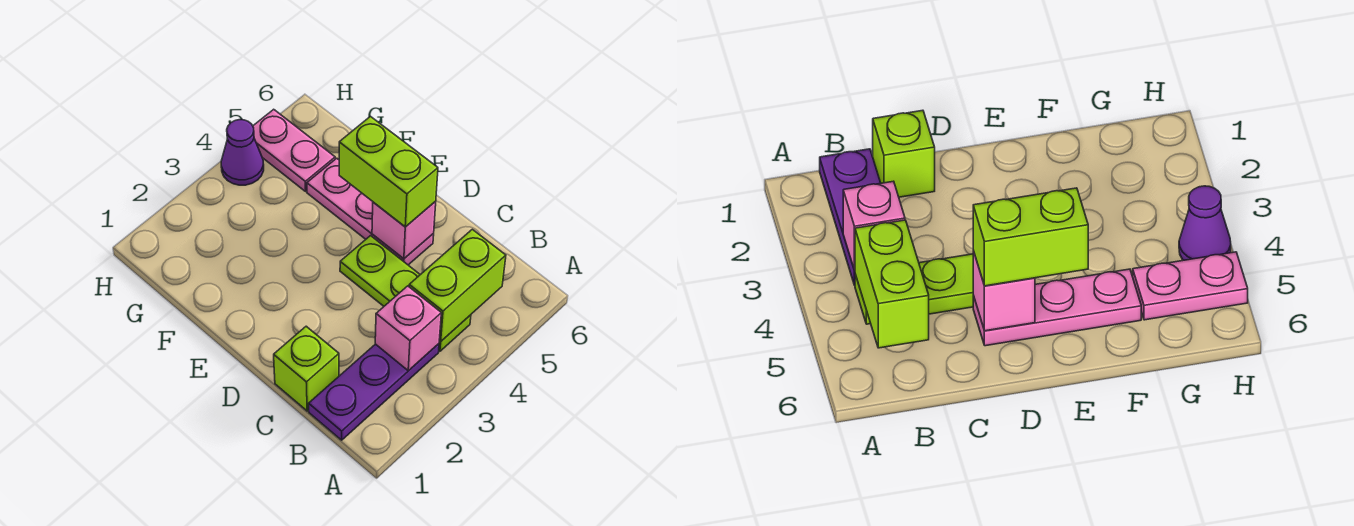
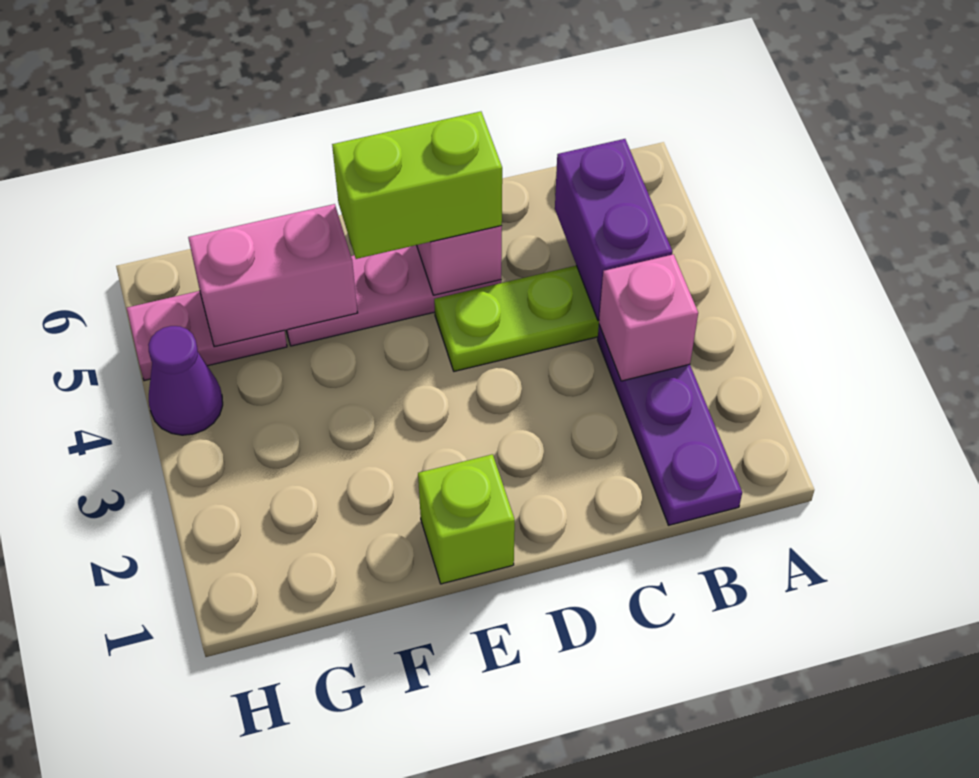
lime 1x2 brick [409,229,506,342] -> purple 1x2 brick [555,139,673,320]
lime 1x1 brick [274,326,339,411] -> lime 1x1 brick moved to [418,454,515,584]
none -> pink 1x2 brick [188,204,358,347]

